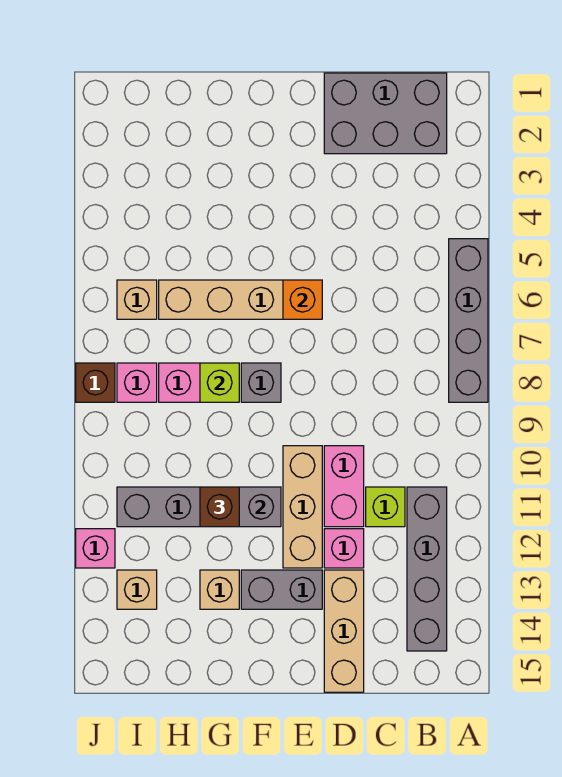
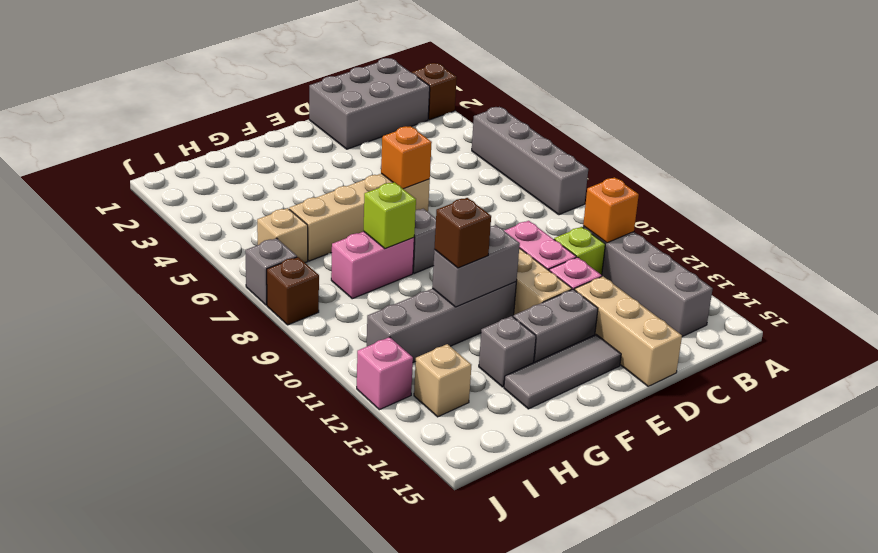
none -> brown 1x1 brick [412,63,457,120]
none -> orange 1x1 brick [583,177,639,243]
none -> grey 1x3 tile [504,335,621,409]
tan 1x1 brick [200,570,239,609] -> grey 1x1 brick [479,316,536,387]
pink 1x1 brick [117,363,157,402] -> none
none -> grey 1x1 brick [245,238,297,305]

